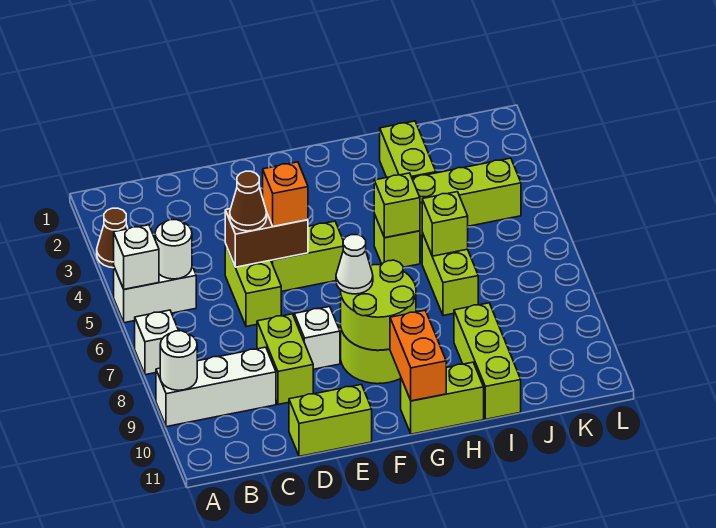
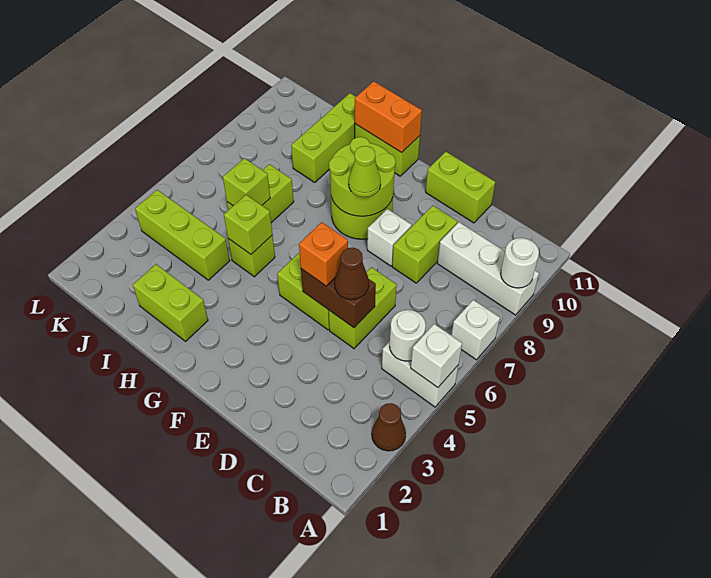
white 1x1 cone [336,235,373,294] -> lime 1x1 cone [349,146,381,197]
orange 1x2 brick [390,311,446,401] -> orange 1x2 brick turned to [355,81,422,153]
lime 1x2 brick [380,121,436,178] -> lime 1x2 brick turned to [133,264,208,341]

